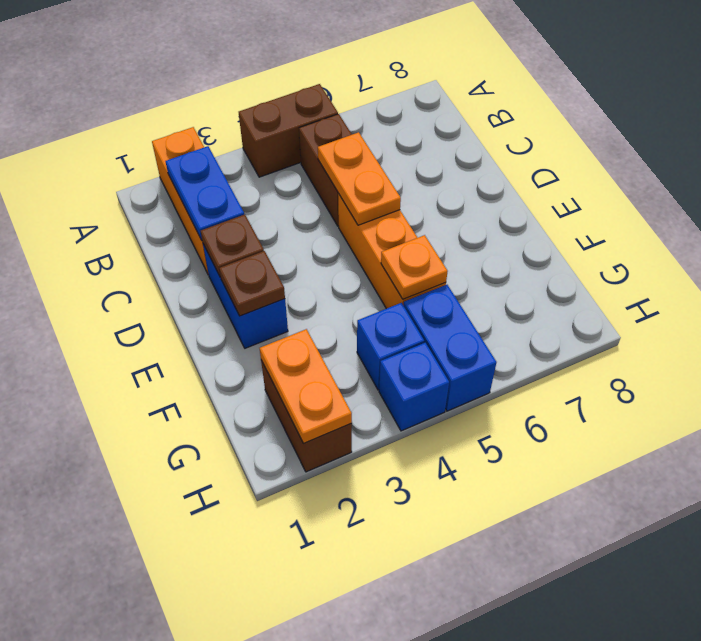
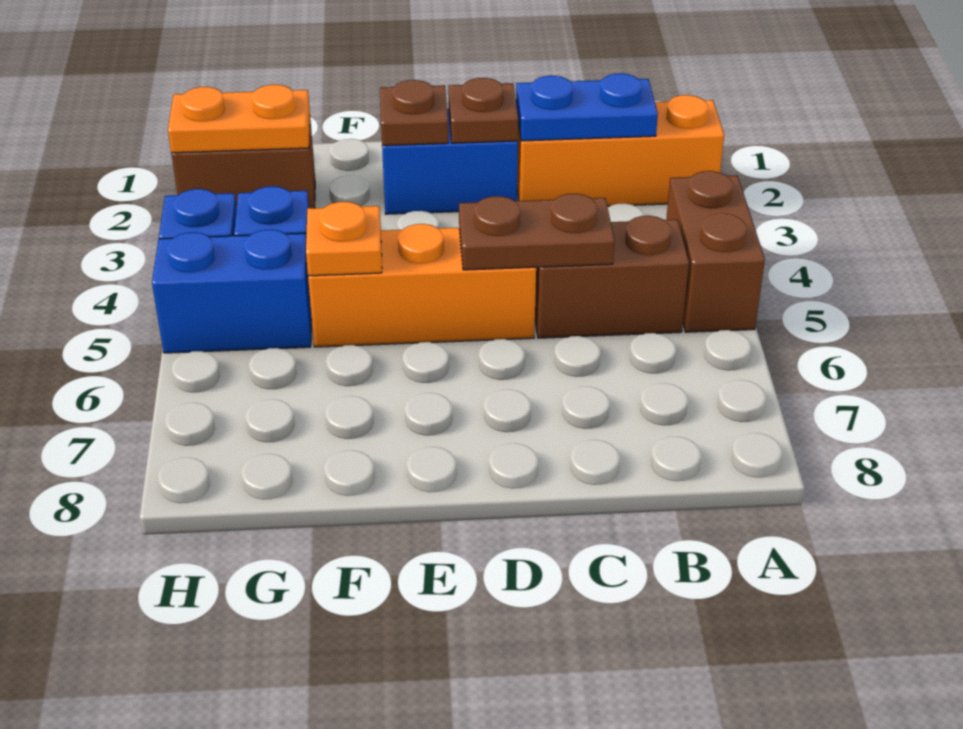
orange 1x2 plate [318,132,401,225] -> brown 1x2 plate [459,194,614,270]

